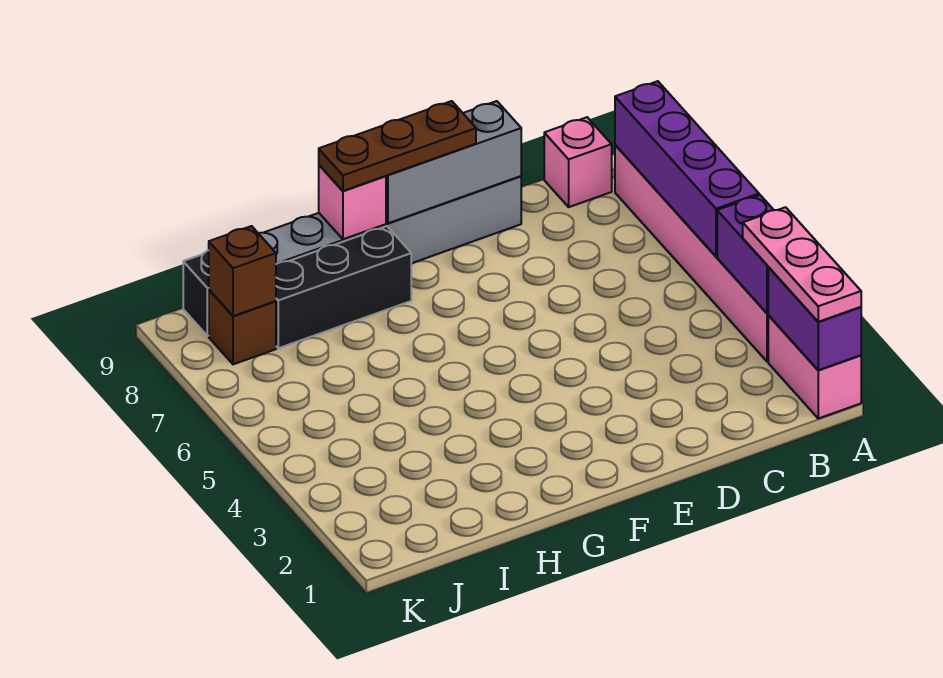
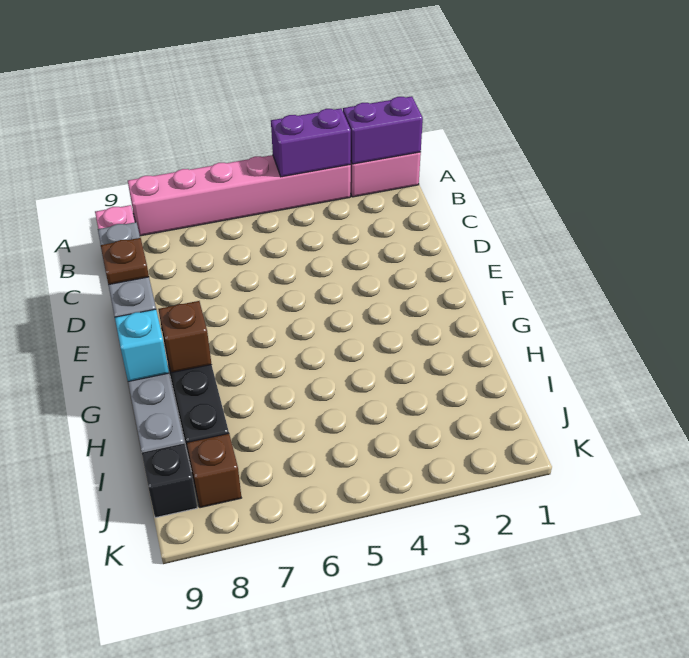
pink 1x3 plate [743,207,861,322] -> none
purple 1x4 brick [615,81,759,256] -> none
brown 1x3 plate [319,101,476,191] -> brown 1x1 plate [101,238,149,285]
pink 1x1 brick [319,165,386,239] -> cyan 1x1 brick [115,309,169,382]
brown 1x1 brick [209,226,276,316] -> brown 1x1 brick moved to [158,301,212,373]

